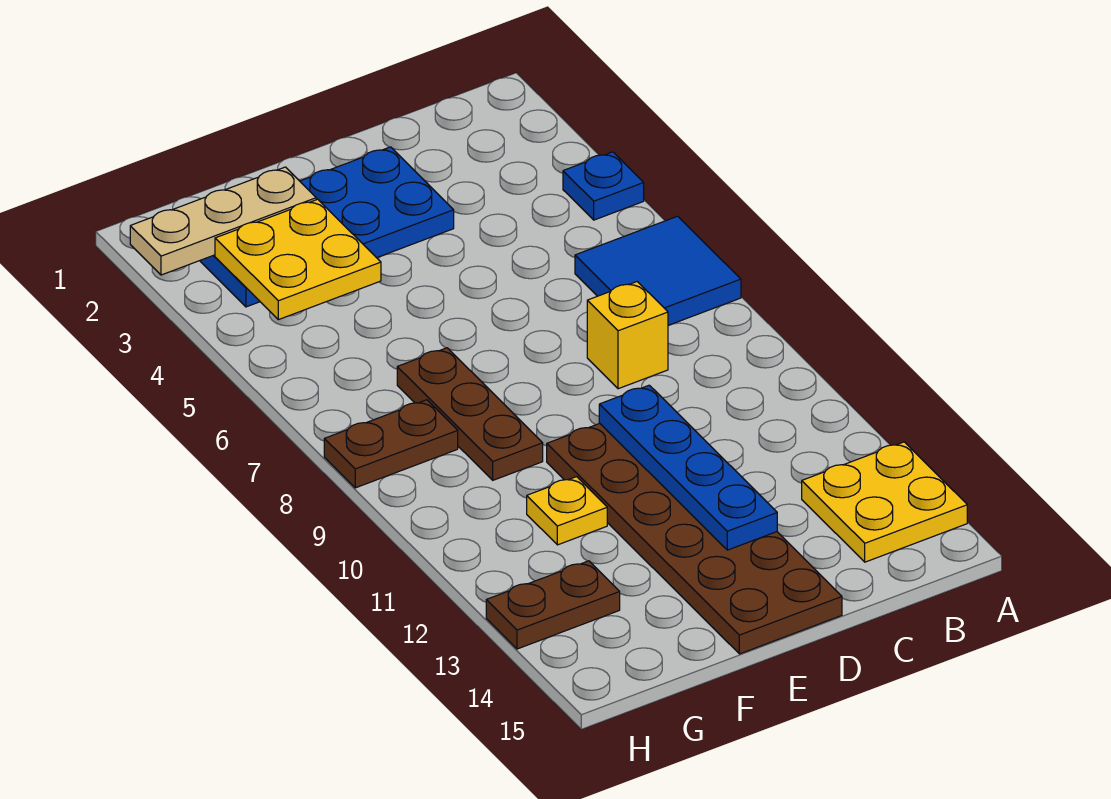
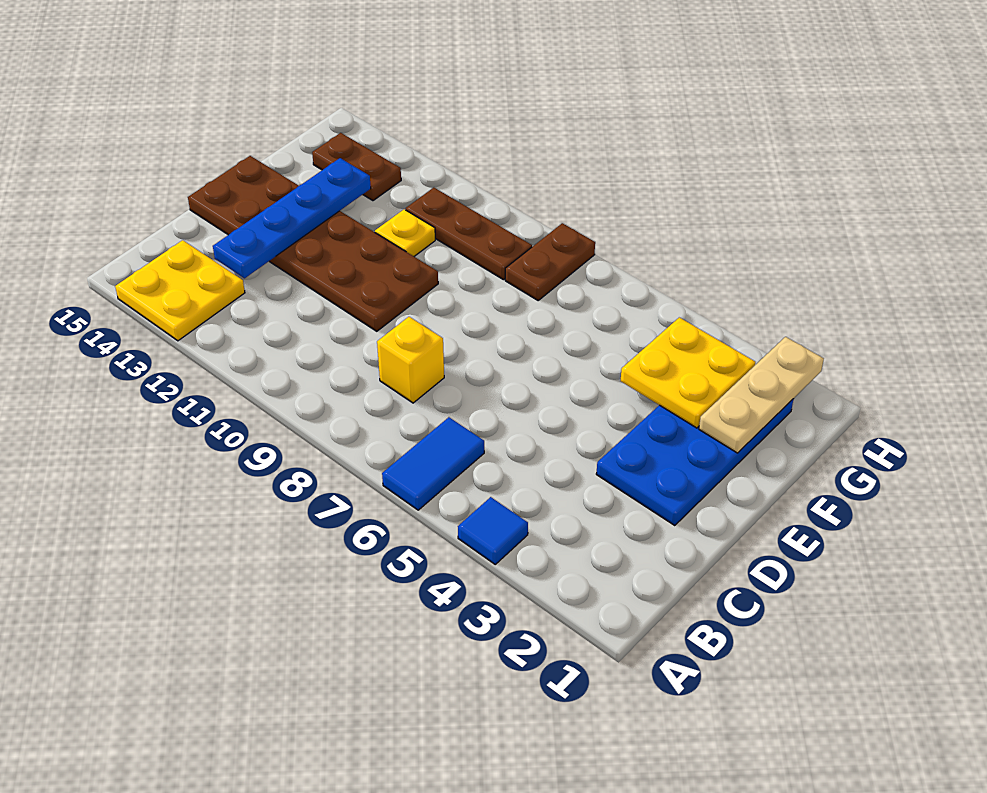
blue 1x1 plate [563,152,644,220] -> blue 1x1 tile [458,497,528,564]
blue 2x2 tile [575,216,741,325] -> blue 1x2 tile [382,417,484,510]
blue 1x4 plate [599,385,777,550] -> blue 1x4 plate turned to [213,158,371,278]
brown 1x3 plate [397,348,543,480] -> brown 1x3 plate moved to [406,188,532,280]
brown 1x2 plate [486,561,620,649] -> brown 1x2 plate turned to [312,133,401,201]

